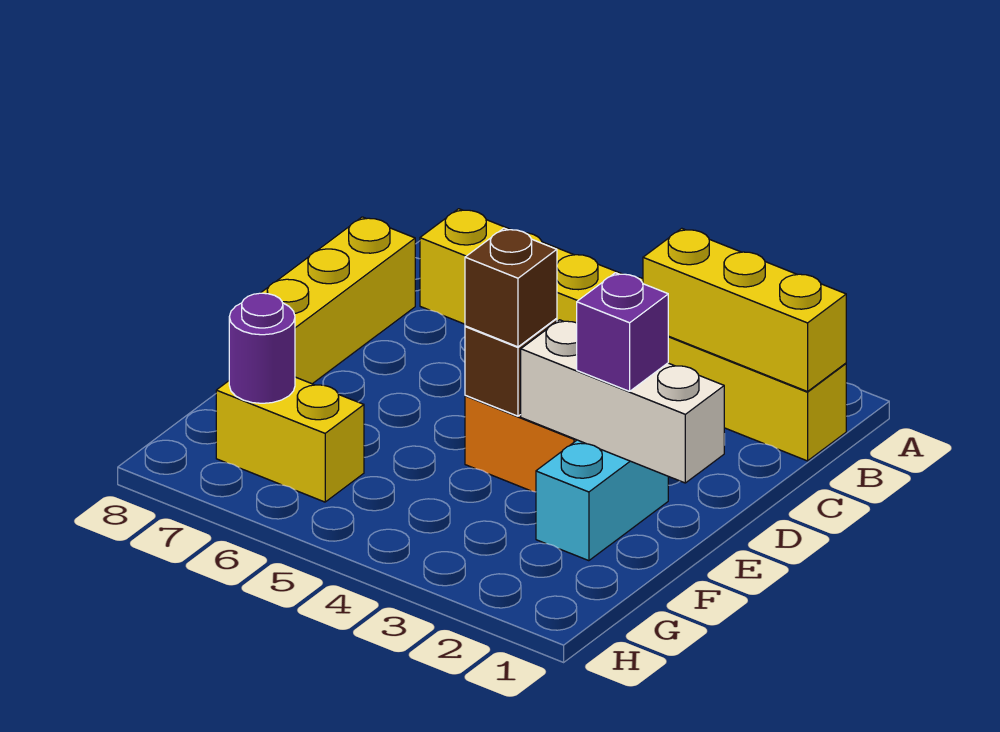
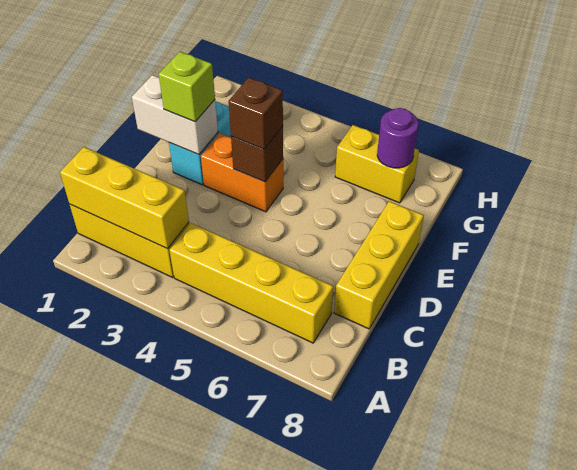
white 1x3 brick [521,320,724,483] -> white 1x2 brick [132,75,218,155]
purple 1x1 brick [577,273,668,391] -> lime 1x1 brick [159,52,215,122]

